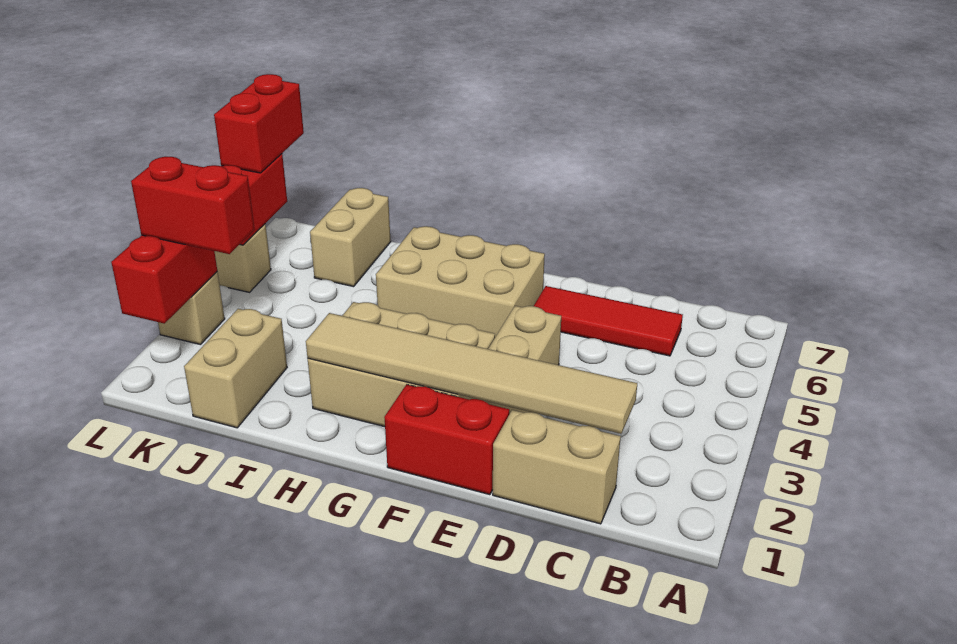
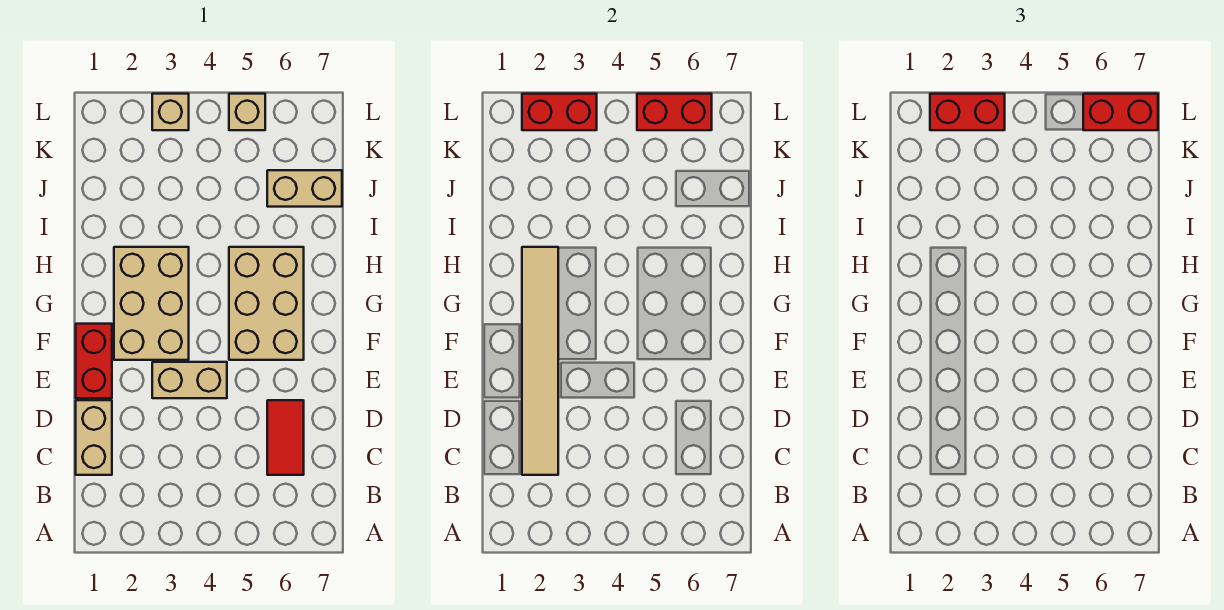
red 1x3 tile [534,286,683,356] -> red 1x2 tile [267,400,304,475]
tan 1x2 brick [184,309,287,428] -> none
red 1x2 brick [131,157,254,254] -> red 1x2 brick turned to [930,94,1005,130]

